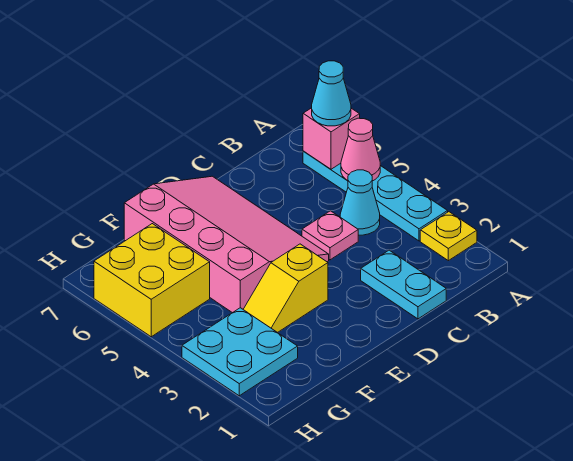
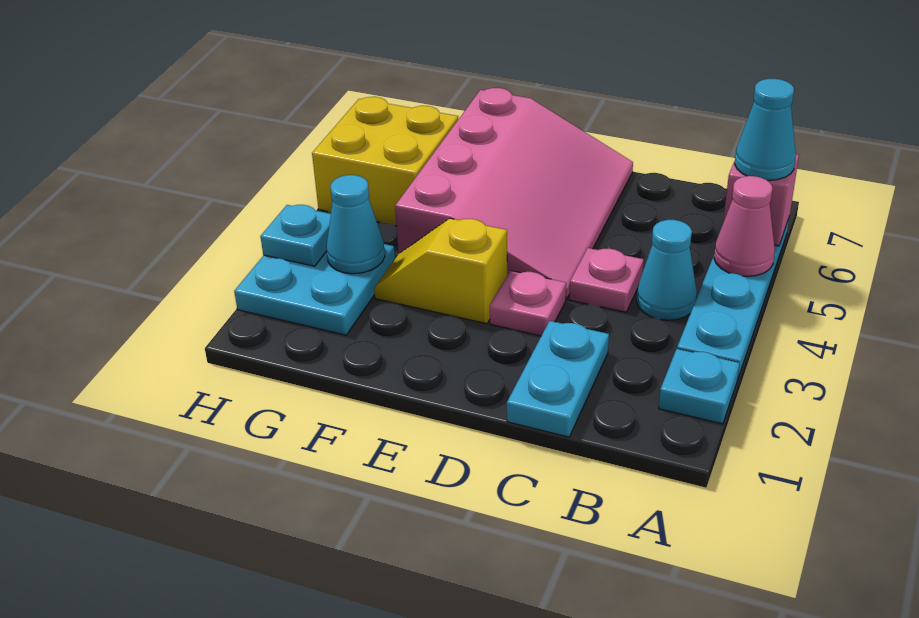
yellow 1x1 plate [420,212,477,261] -> cyan 1x1 plate [659,349,740,424]
none -> pink 1x1 plate [490,271,566,336]
none -> cyan 1x1 cone [326,175,385,274]
none -> cyan 1x1 plate [260,205,331,266]

